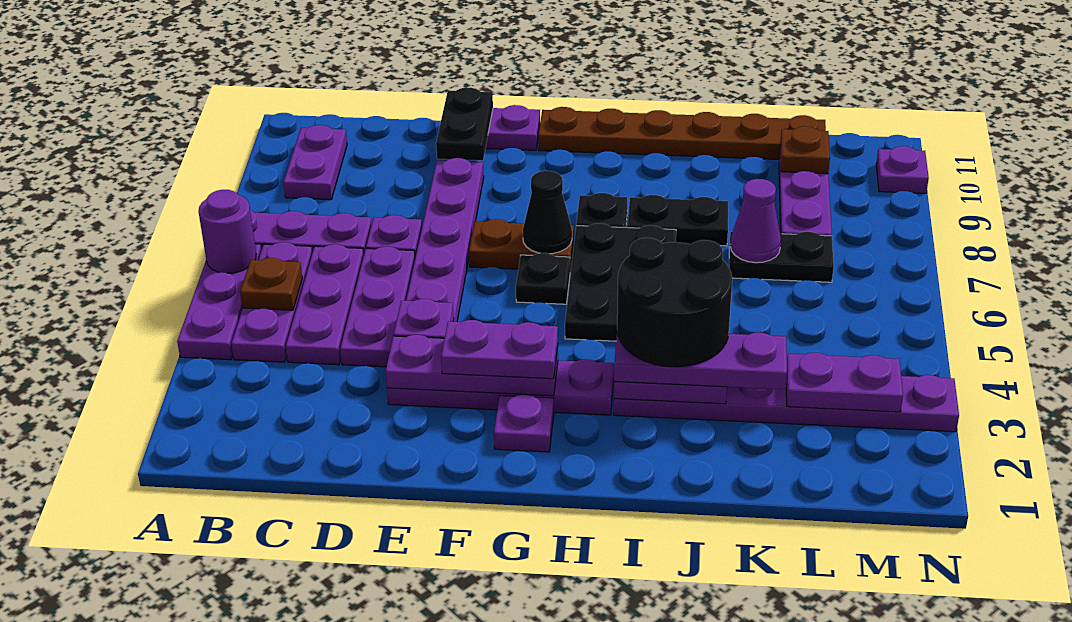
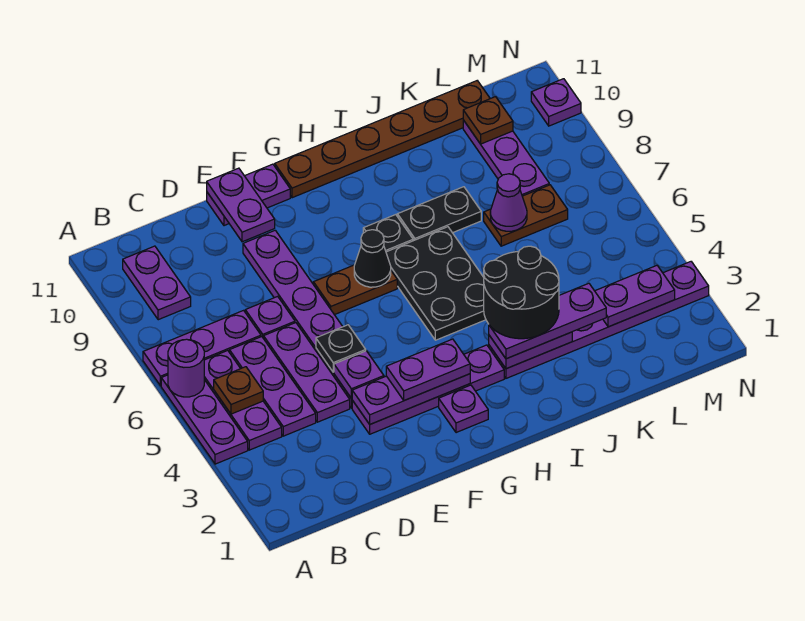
black 1x2 plate [436,87,493,161] -> purple 1x2 plate [207,168,275,242]
black 1x1 plate [516,253,570,304] -> black 1x1 plate moved to [316,325,366,372]
black 1x2 plate [729,232,834,282] -> brown 1x2 plate [484,185,568,246]

